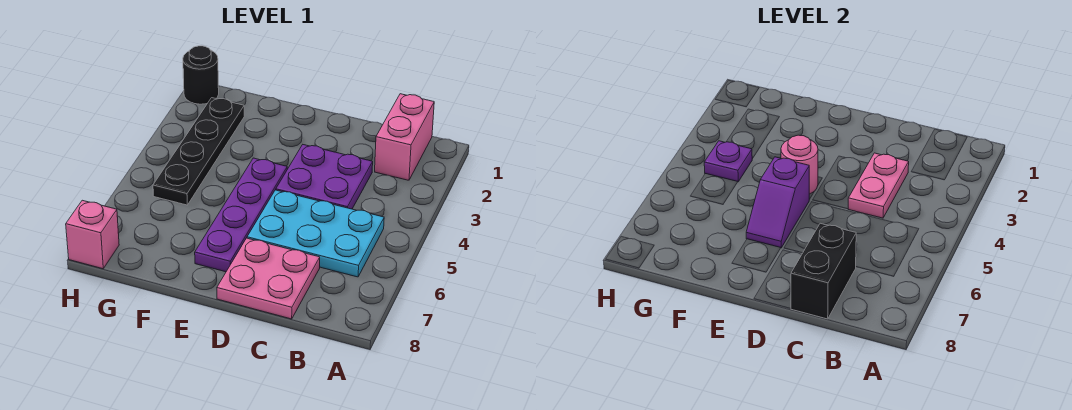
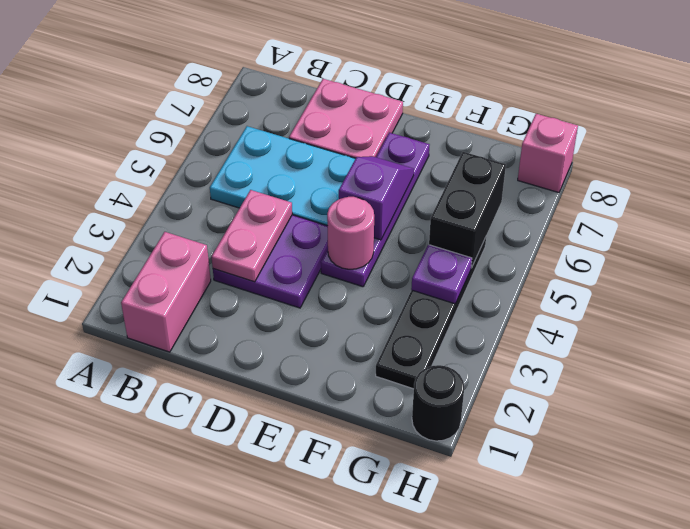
black 1x2 brick [791,223,856,319] -> black 1x2 brick moved to [429,152,506,268]

